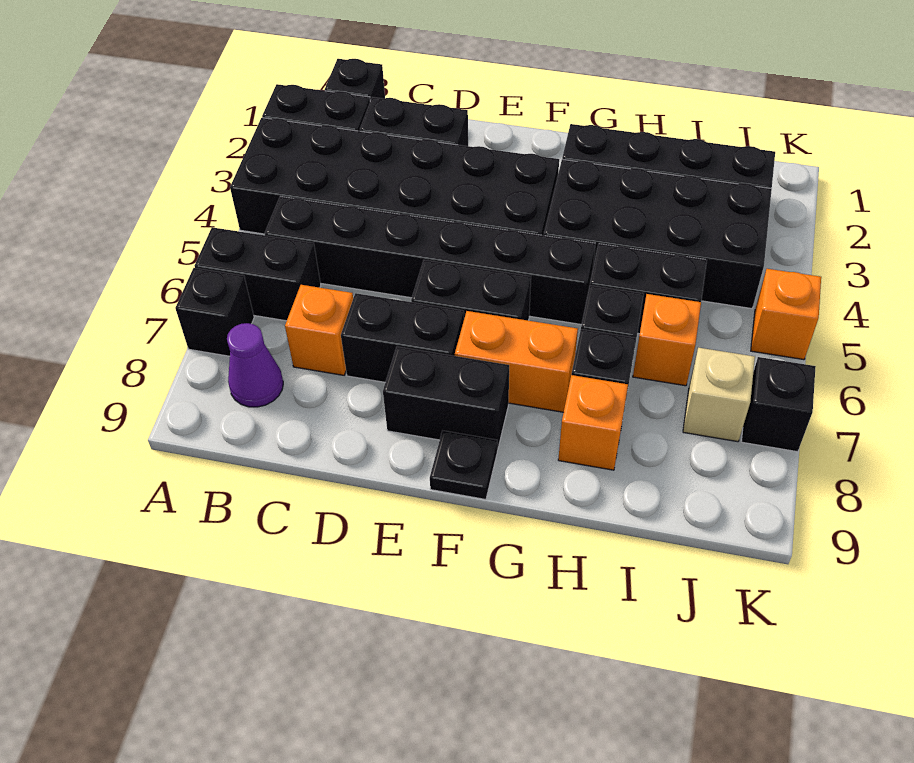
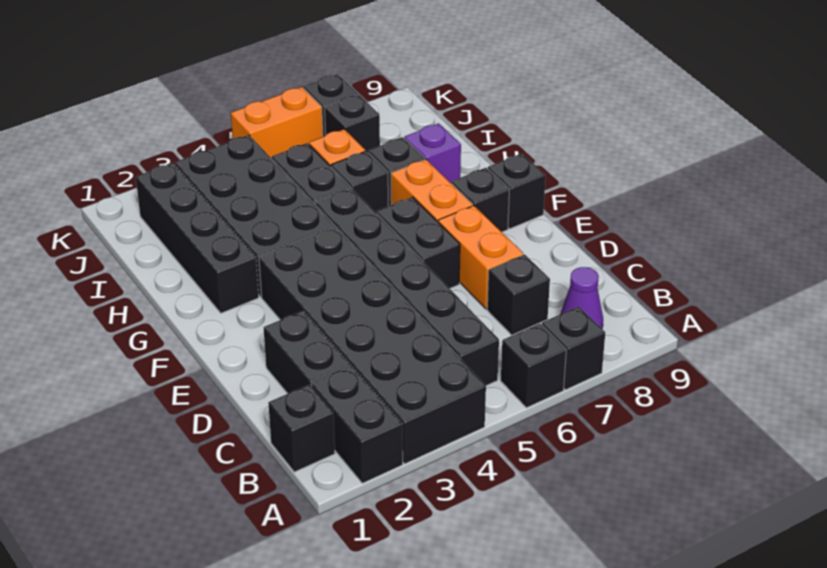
black 1x2 brick [195,227,321,321] -> black 1x1 brick [501,324,566,408]
orange 1x1 brick [285,285,353,375] -> black 1x1 brick [487,255,550,335]
black 1x2 brick [341,293,464,382] -> orange 1x2 brick [438,206,523,309]
black 1x2 brick [383,347,509,450] -> black 1x1 brick [451,168,509,232]
black 1x1 plate [430,431,497,500] -> black 1x1 brick [488,153,546,229]
orange 1x1 brick [558,375,628,470] -> purple 1x1 brick [405,123,461,183]
tan 1x1 brick [683,348,755,442] -> black 1x1 brick [325,95,380,152]
orange 1x1 brick [751,269,821,360] -> orange 1x2 brick [231,87,323,158]

